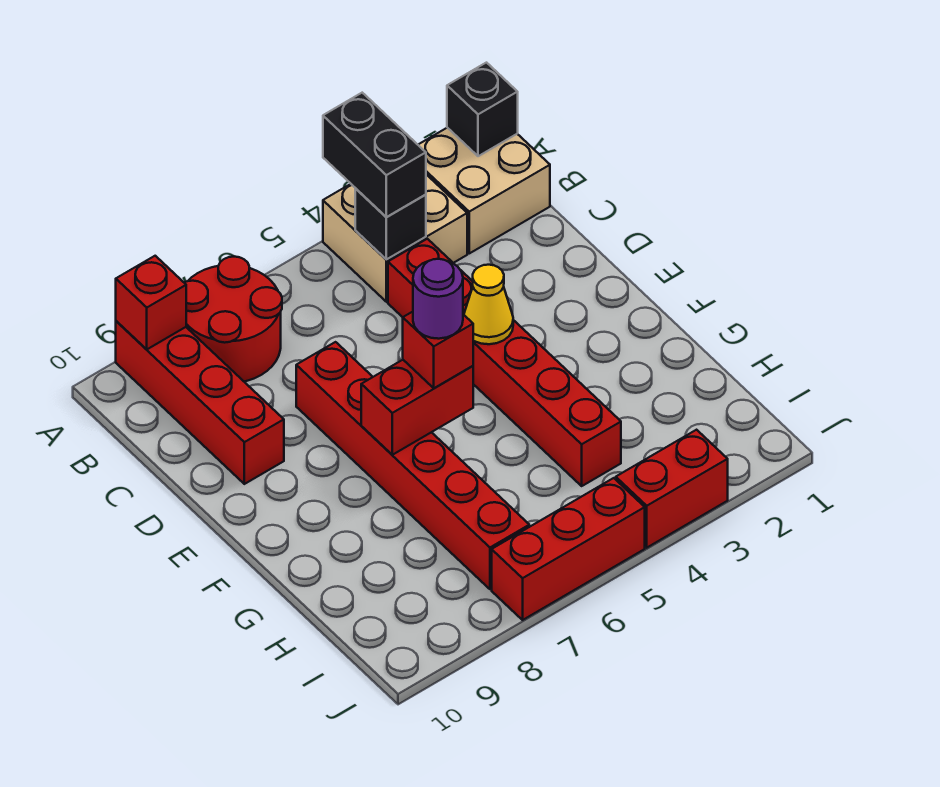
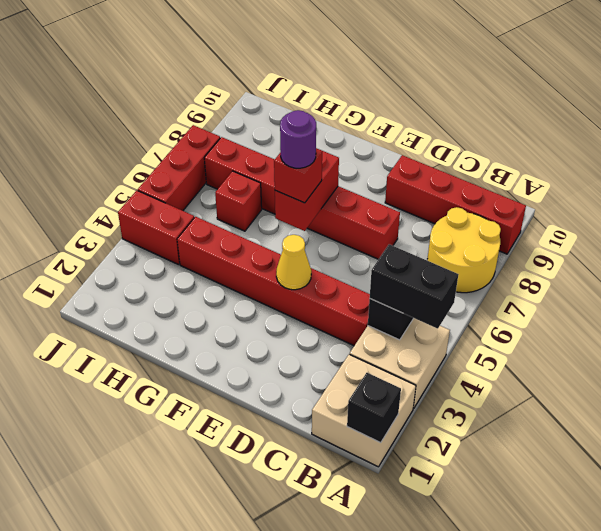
red 2x2 round brick [184,257,282,381] -> yellow 2x2 round brick [427,207,501,293]
red 1x1 brick [116,256,186,349] -> red 1x1 brick moved to [215,171,262,231]
red 1x2 brick [616,430,728,548] -> red 1x2 brick turned to [118,191,194,265]

